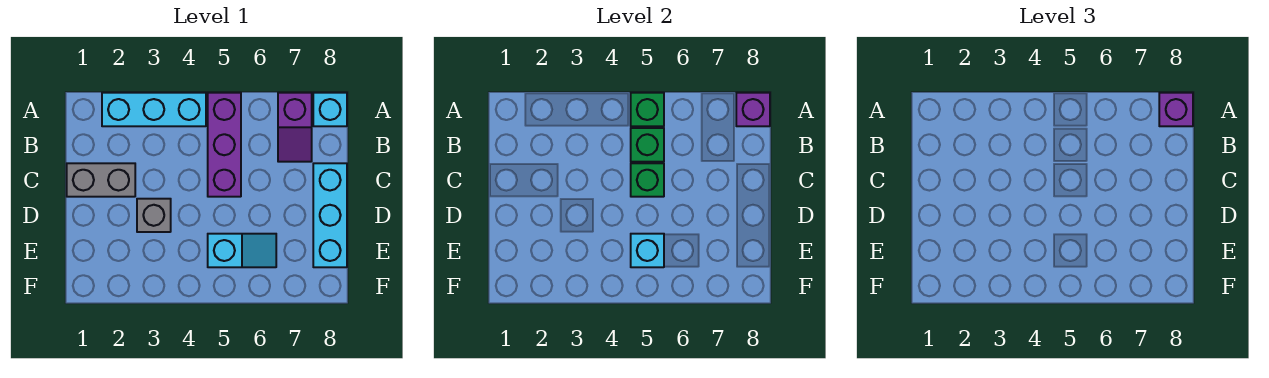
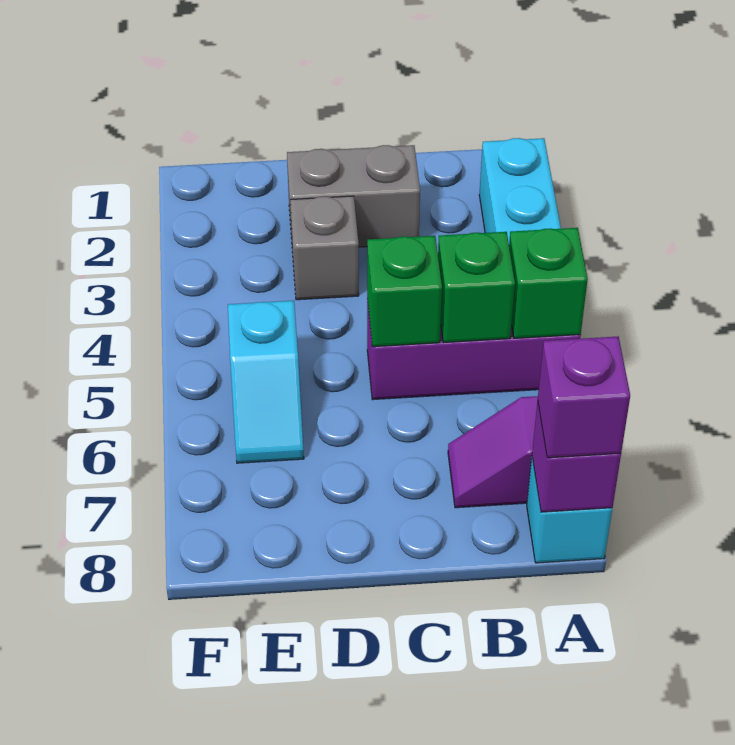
grey 1x2 brick [67,163,135,197] -> grey 1x2 brick turned to [287,145,420,247]
cyan 1x3 brick [313,163,347,267] -> none
cyan 1x1 brick [631,234,664,267] -> none

